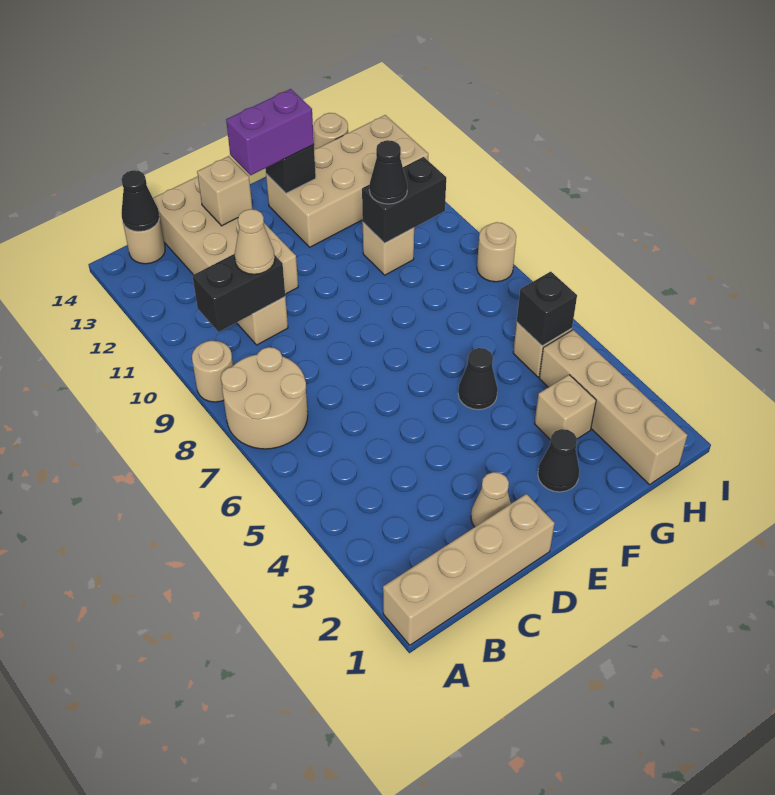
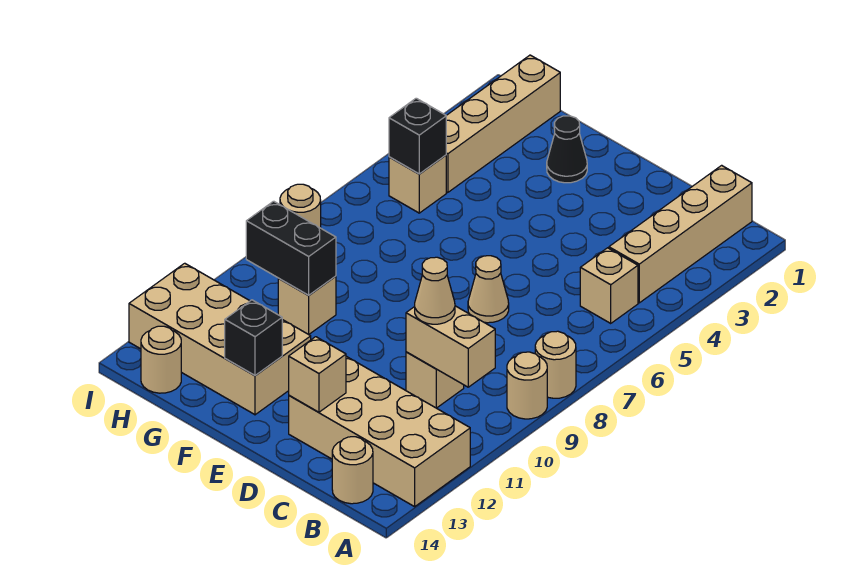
tan 1x4 brick [383,494,555,645] -> tan 1x4 brick turned to [609,165,752,303]
tan 2x2 round brick [221,347,308,449] -> tan 1x1 round brick [535,331,576,398]
black 1x2 brick [192,254,285,332] -> tan 1x2 brick [406,306,495,387]
black 1x1 cone [121,170,160,232] -> none
tan 2x4 brick [153,176,298,294] -> tan 2x4 brick turned to [289,356,470,507]
tan 1x1 cone [471,472,511,527] -> tan 1x1 cone moved to [468,256,509,323]
purple 1x2 brick [226,89,314,175] -> none
black 1x1 cone [458,348,498,410] -> none
tan 1x1 brick [534,375,596,440] -> tan 1x1 brick moved to [580,248,638,323]
black 1x1 cone [369,140,407,204] -> none

